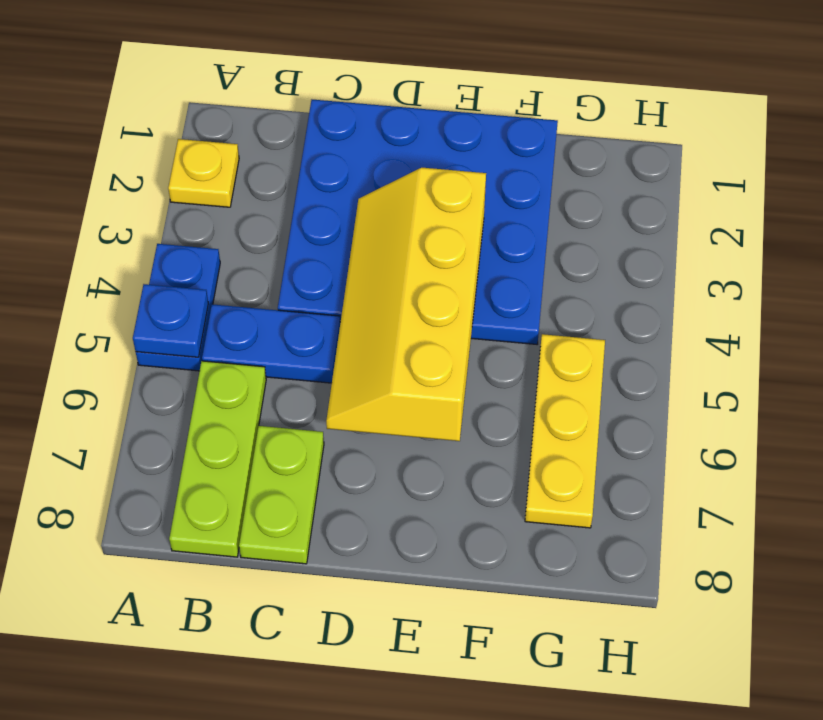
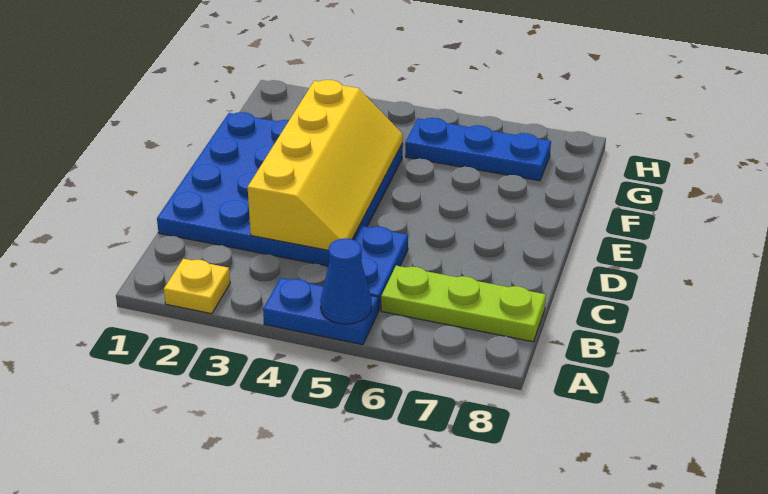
blue 1x1 plate [133,284,208,357] -> blue 1x1 cone [320,238,372,324]
lime 1x2 plate [239,426,324,564] -> none
yellow 2x4 slope [326,168,486,441] -> yellow 2x4 slope turned to [248,80,403,250]
yellow 1x3 plate [525,334,605,528] -> blue 1x3 plate [405,118,551,181]

